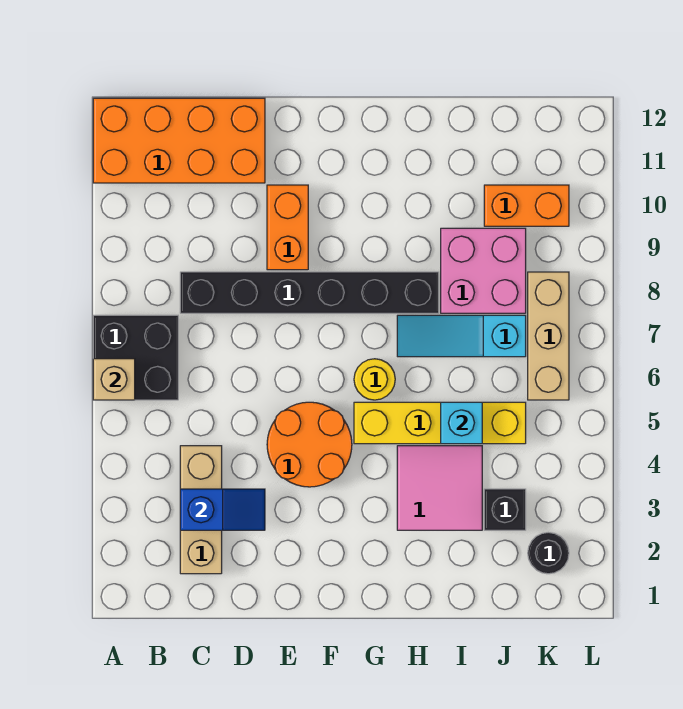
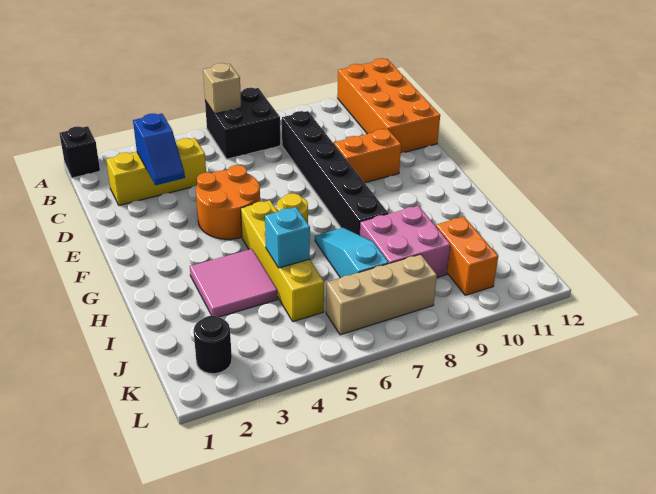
tan 1x3 brick [180,446,222,574] -> yellow 1x3 brick [106,138,206,205]
black 1x1 brick [484,489,526,530] -> black 1x1 brick moved to [59,126,100,178]

